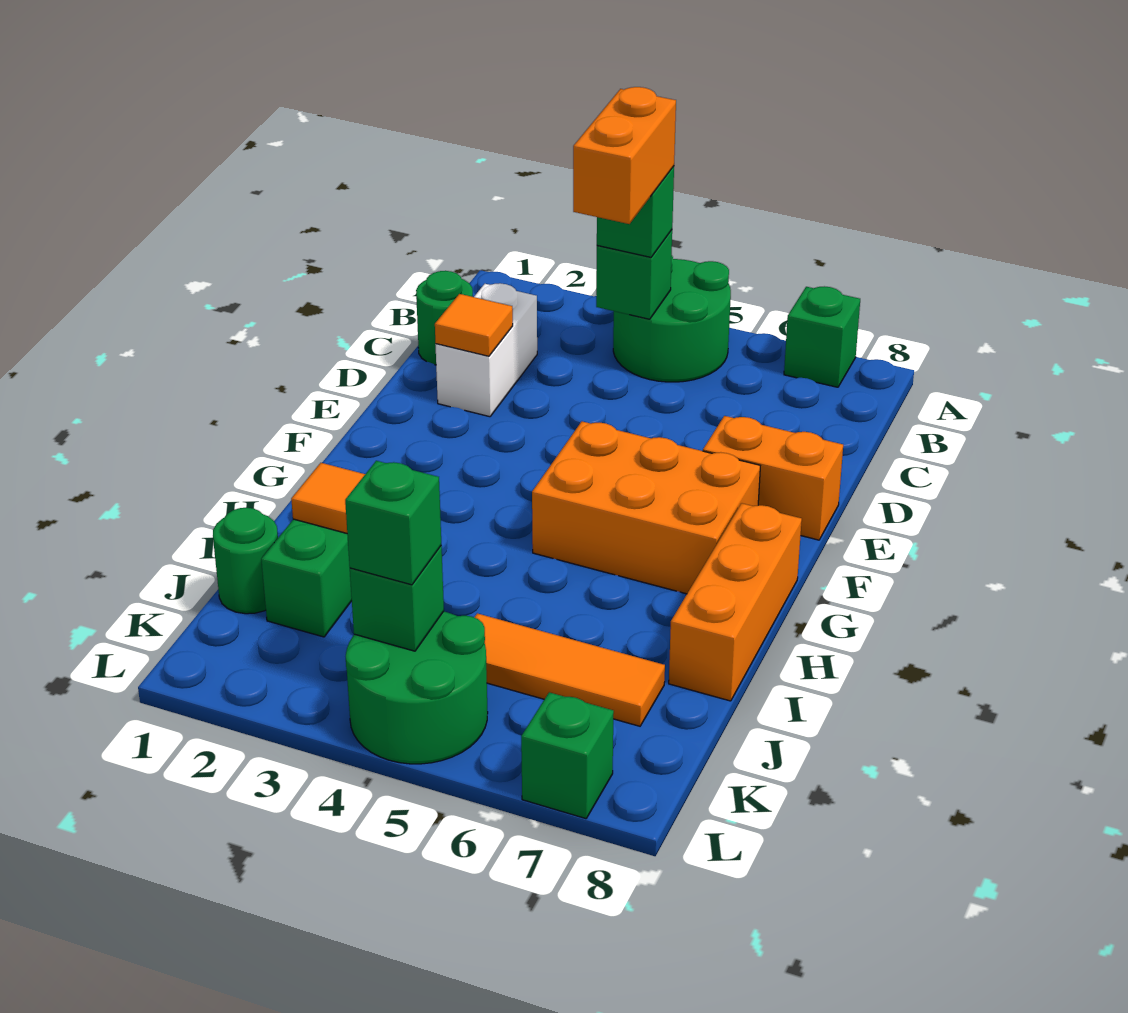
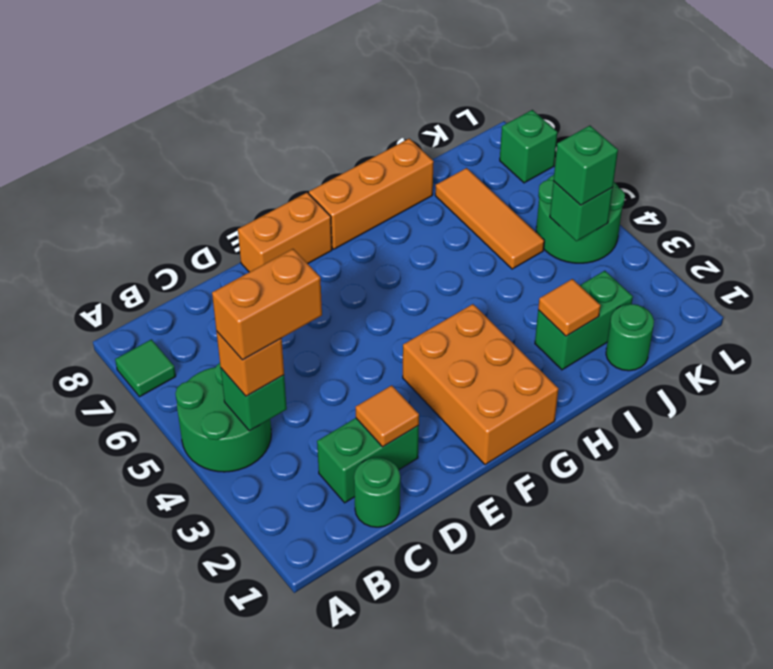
green 1x1 brick [784,286,860,387] -> green 1x1 tile [115,339,176,397]
green 1x1 brick [597,166,674,257] -> orange 1x1 brick [216,331,284,396]
white 1x2 brick [435,283,537,417] -> green 1x2 brick [317,418,419,503]
orange 1x2 brick [703,416,843,540] -> orange 1x2 brick turned to [238,193,332,272]
orange 2x3 brick [532,421,760,594] -> orange 2x3 brick moved to [403,304,558,465]

